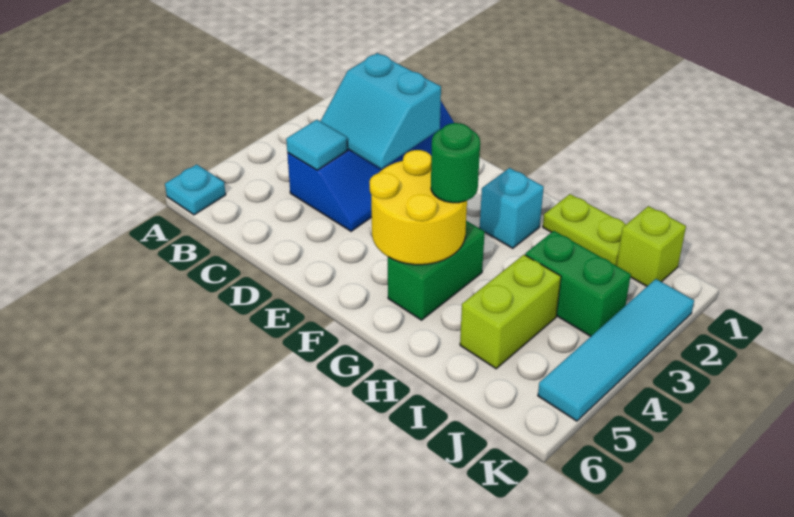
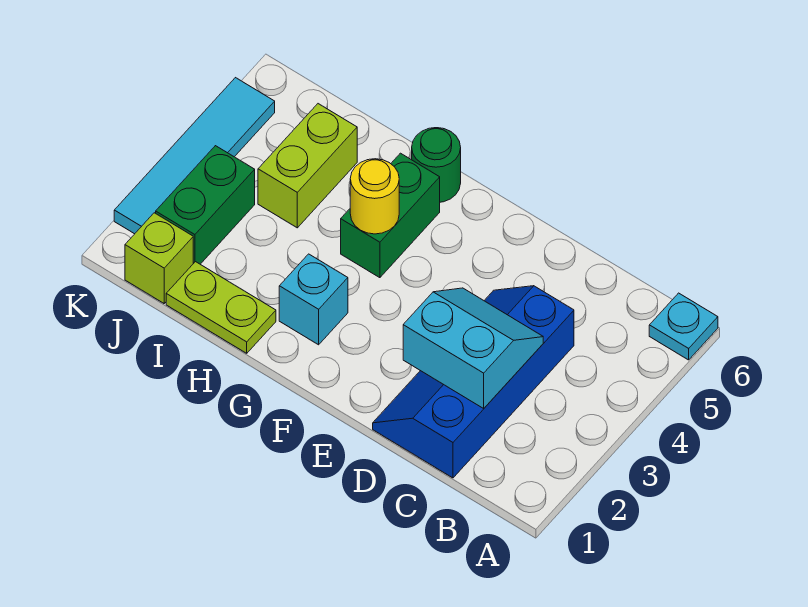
cyan 1x1 tile [286,120,347,170] -> none
yellow 2x2 round brick [370,150,467,265] -> yellow 1x1 round brick [350,159,399,234]
green 1x1 round brick [431,123,480,203] -> green 1x1 round brick moved to [412,128,461,202]
green 1x2 brick [525,231,631,336] -> green 1x2 brick turned to [156,146,255,264]

